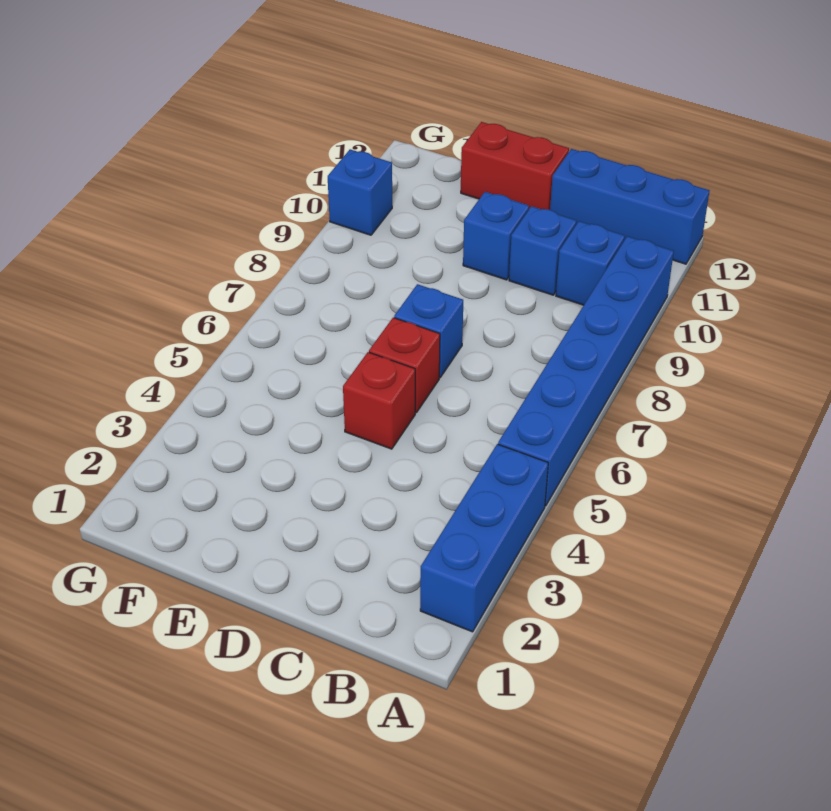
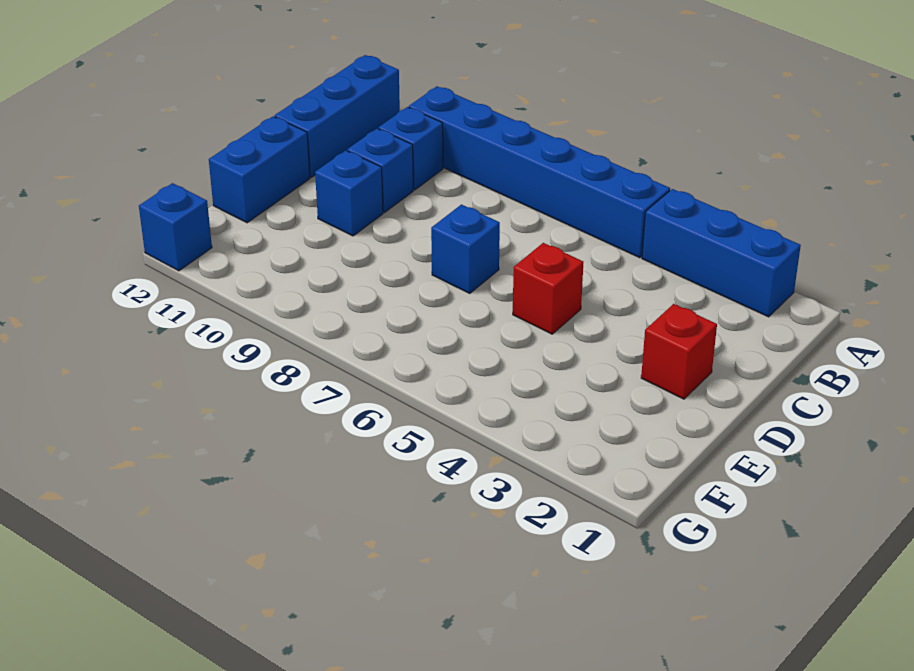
red 1x1 brick [369,318,440,413] -> red 1x1 brick moved to [641,304,717,399]
red 1x2 brick [461,122,569,210] -> blue 1x2 brick [209,116,310,223]
blue 1x1 brick [328,149,392,235] -> blue 1x1 brick moved to [139,183,212,271]

